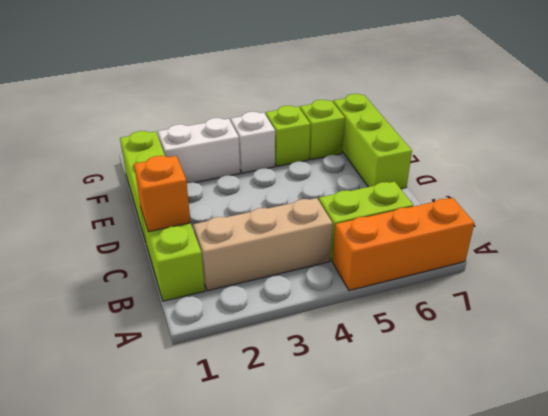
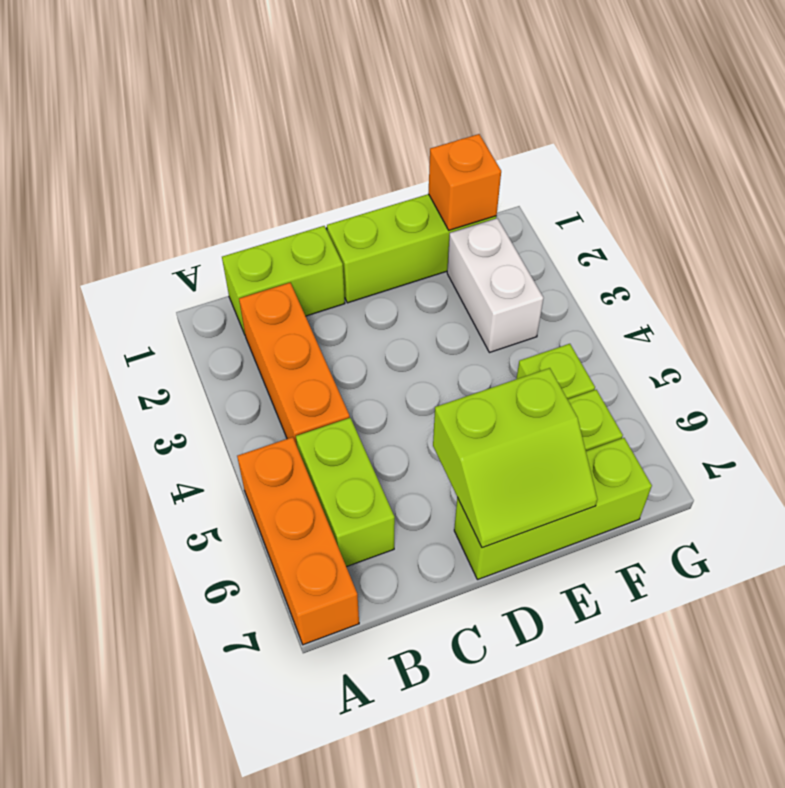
tan 1x3 brick [193,198,333,291] -> orange 1x3 brick [239,283,350,446]
orange 1x1 brick [134,156,191,232] -> orange 1x1 brick moved to [428,134,501,230]
none -> lime 2x2 slope [433,368,597,548]
white 1x1 brick [231,112,275,173] -> none

